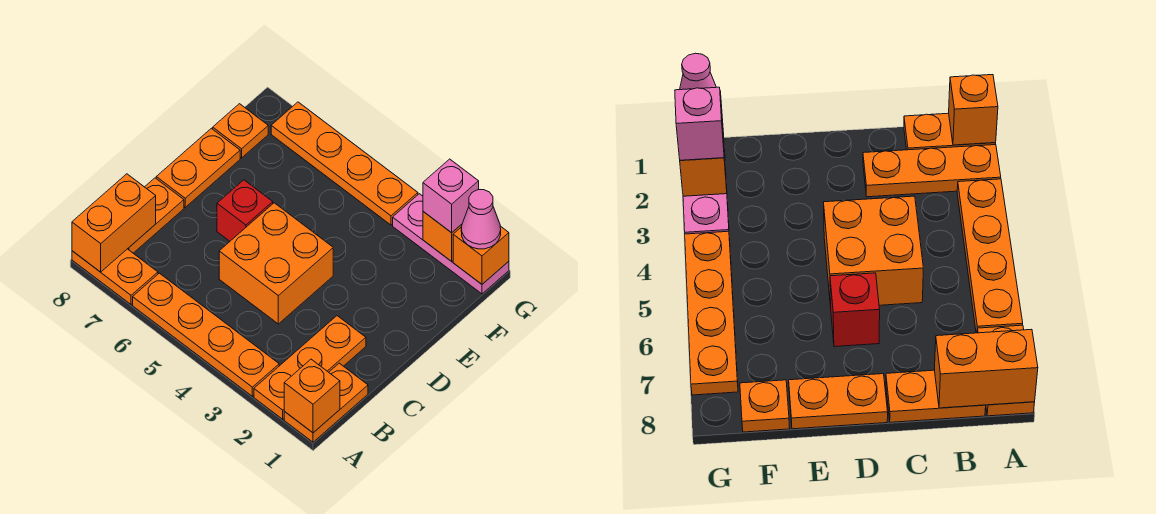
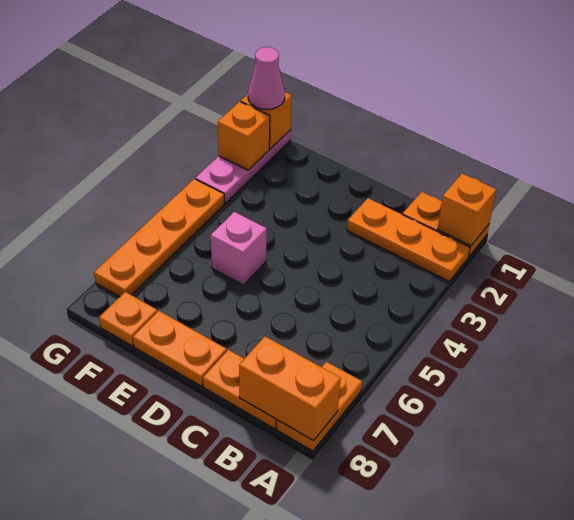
orange 1x4 plate [133,273,279,396] -> none
orange 2x2 brick [219,203,333,324] -> none
red 1x1 brick [217,180,273,241] -> none
pink 1x1 brick [423,159,479,233] -> pink 1x1 brick moved to [211,212,267,285]

